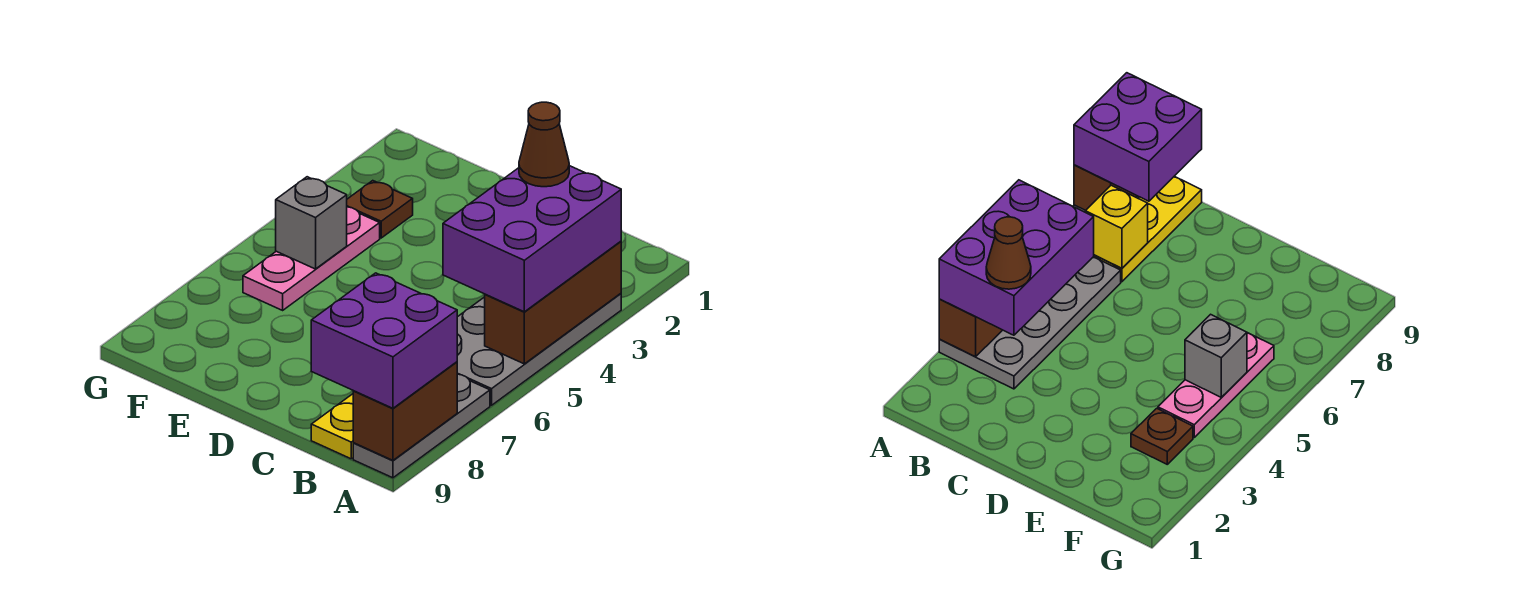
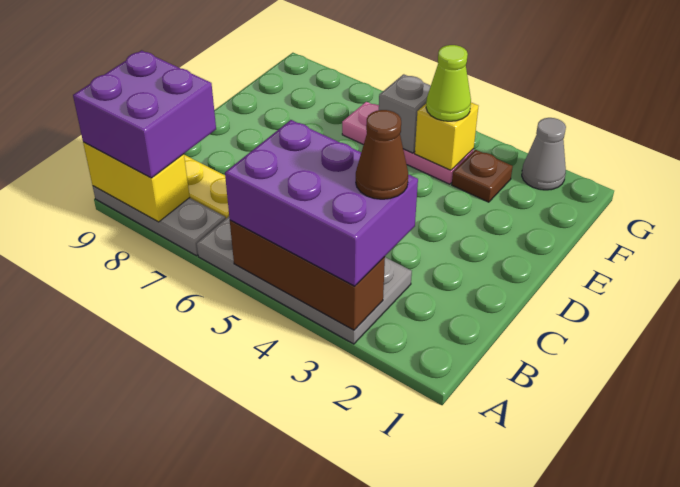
brown 1x2 brick [353,362,457,460] -> yellow 1x2 brick [83,142,190,222]
yellow 1x1 brick [1085,185,1148,268] -> yellow 1x1 brick moved to [415,103,479,170]
none -> lime 1x1 cone [426,45,471,121]
none -> grey 1x1 cone [522,118,566,190]

